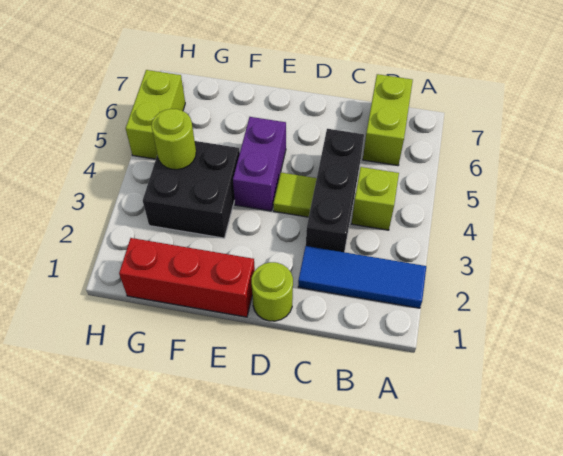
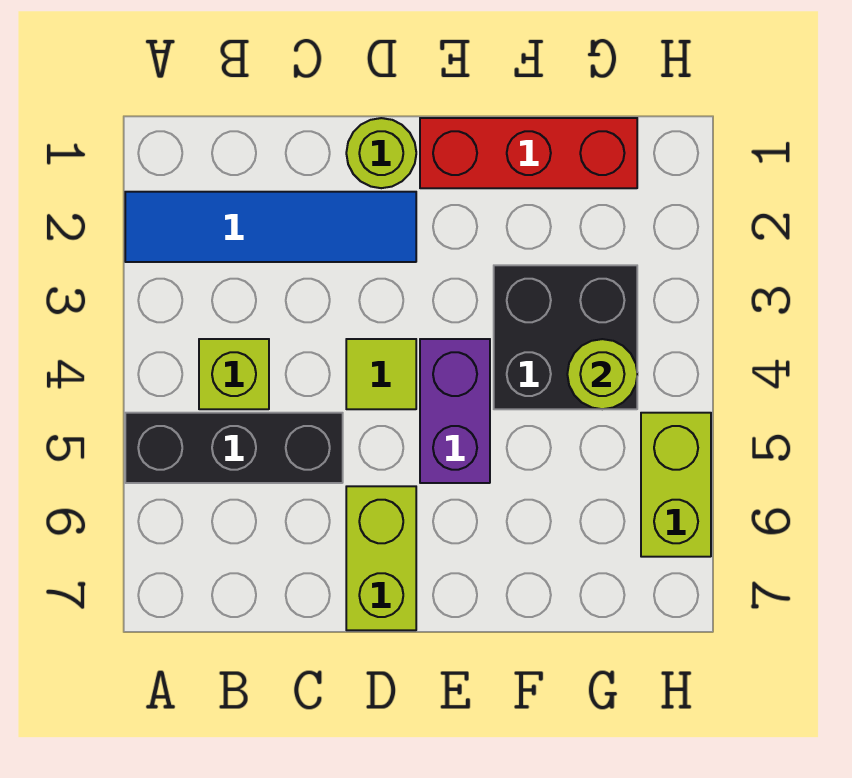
blue 1x3 tile [298,246,426,308] -> blue 1x4 tile [125,192,416,262]
lime 1x2 brick [363,74,413,166] -> lime 1x2 brick moved to [346,486,416,630]
black 1x3 brick [306,129,364,252] -> black 1x3 brick turned to [125,413,343,483]

